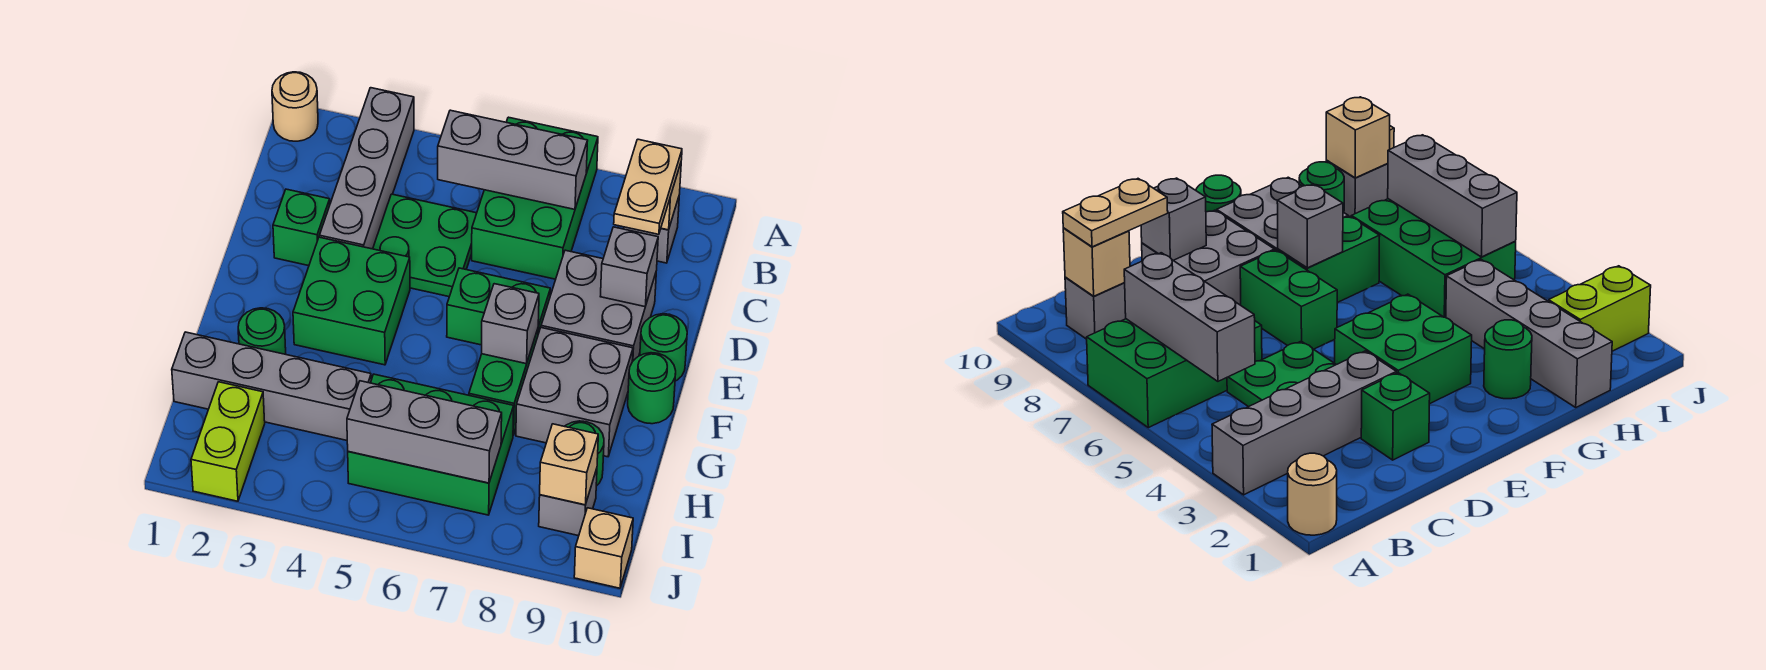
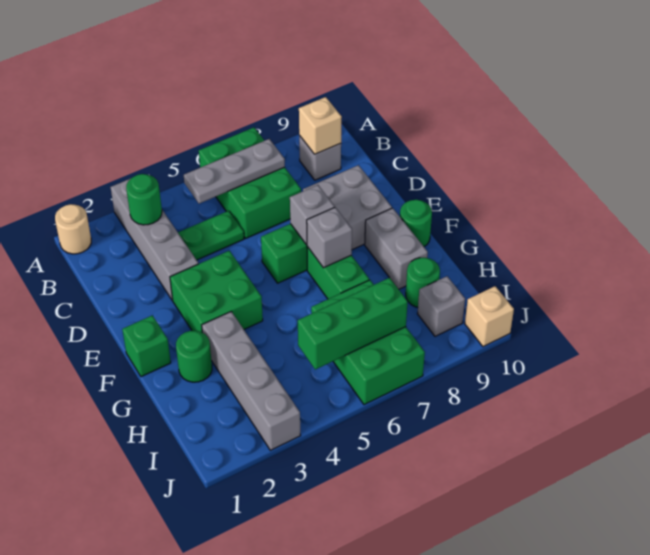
grey 1x3 brick [438,110,588,209] -> grey 1x3 plate [184,139,285,204]
tan 1x2 plate [614,139,682,234] -> none
green 2x2 plate [373,194,477,297] -> green 1x2 plate [178,211,244,260]
green 1x1 brick [273,189,330,266] -> green 1x1 brick moved to [122,315,171,377]
grey 1x1 brick [600,227,658,307] -> grey 1x1 brick moved to [290,185,335,245]
green 1x1 round brick [640,314,687,381] -> green 1x1 round brick moved to [126,174,162,225]
grey 2x2 brick [516,328,633,457] -> grey 1x2 brick [365,208,428,289]
grey 1x4 brick [172,332,371,440] -> grey 1x4 brick turned to [202,312,301,450]
green 2x3 brick [348,374,514,515] -> green 2x3 brick turned to [311,280,425,405]
lime 1x2 brick [191,382,265,501] -> none
grey 1x3 brick [347,381,502,483] -> green 1x3 brick [298,278,408,370]
tan 1x1 brick [540,424,598,505] -> none

